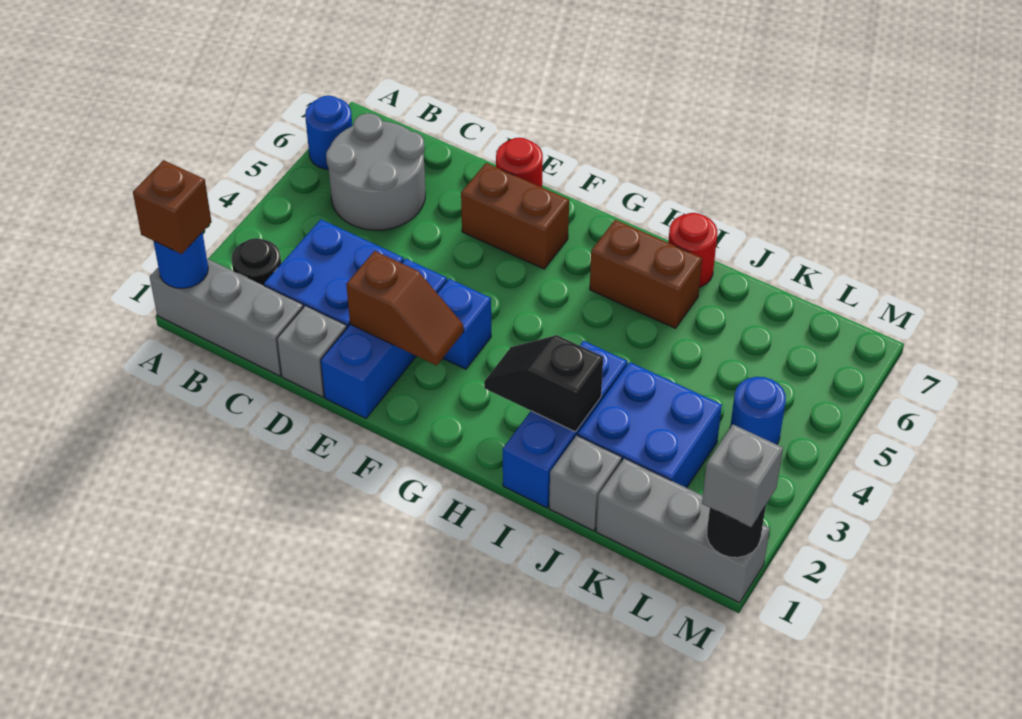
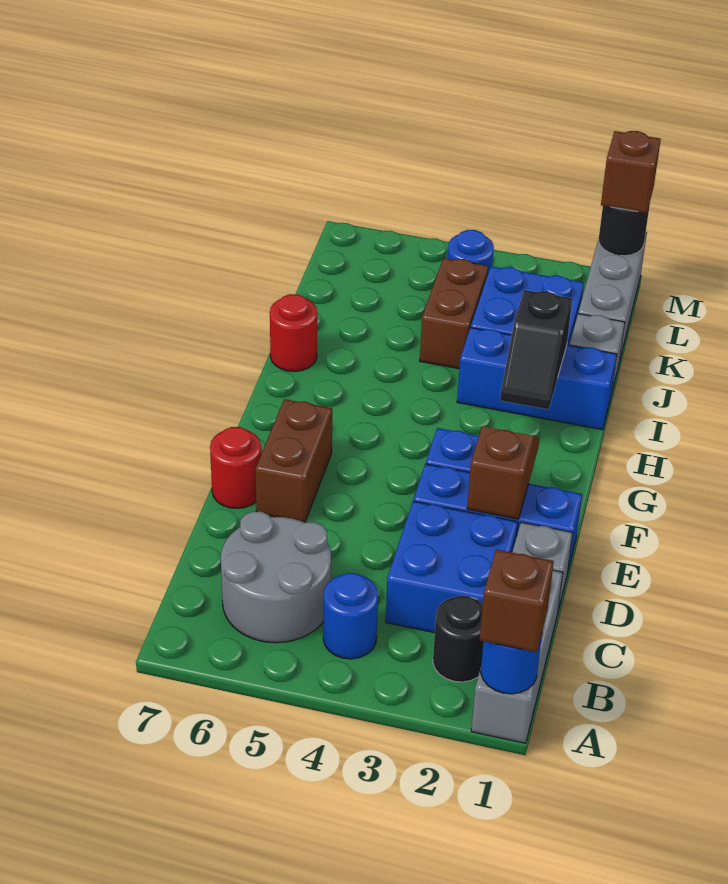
blue 1x1 round brick [305,96,352,170] -> blue 1x1 round brick moved to [323,573,378,659]
brown 1x2 brick [590,220,702,329] -> brown 1x2 brick moved to [420,258,488,369]
grey 1x1 brick [702,425,783,527] -> brown 1x1 brick [601,131,661,213]

